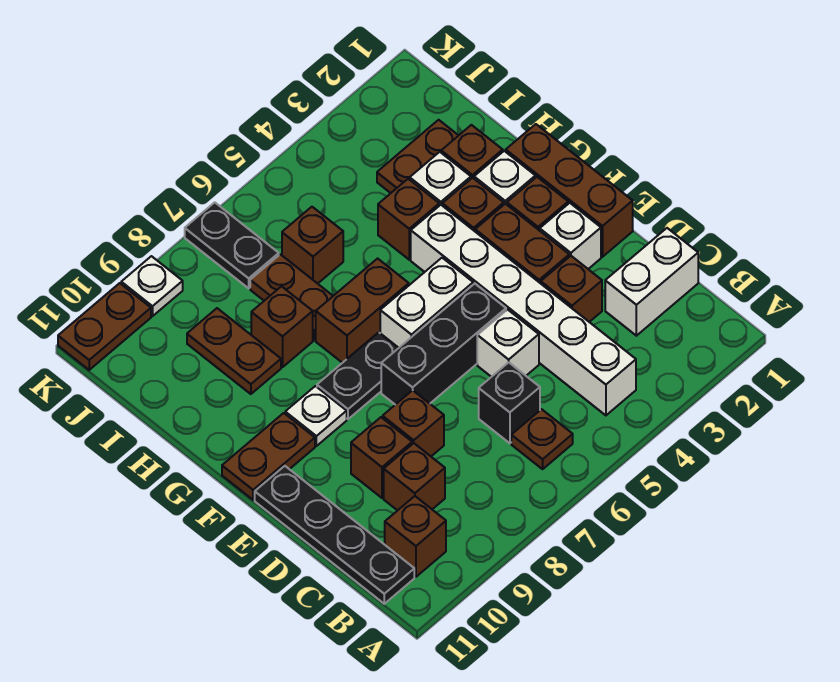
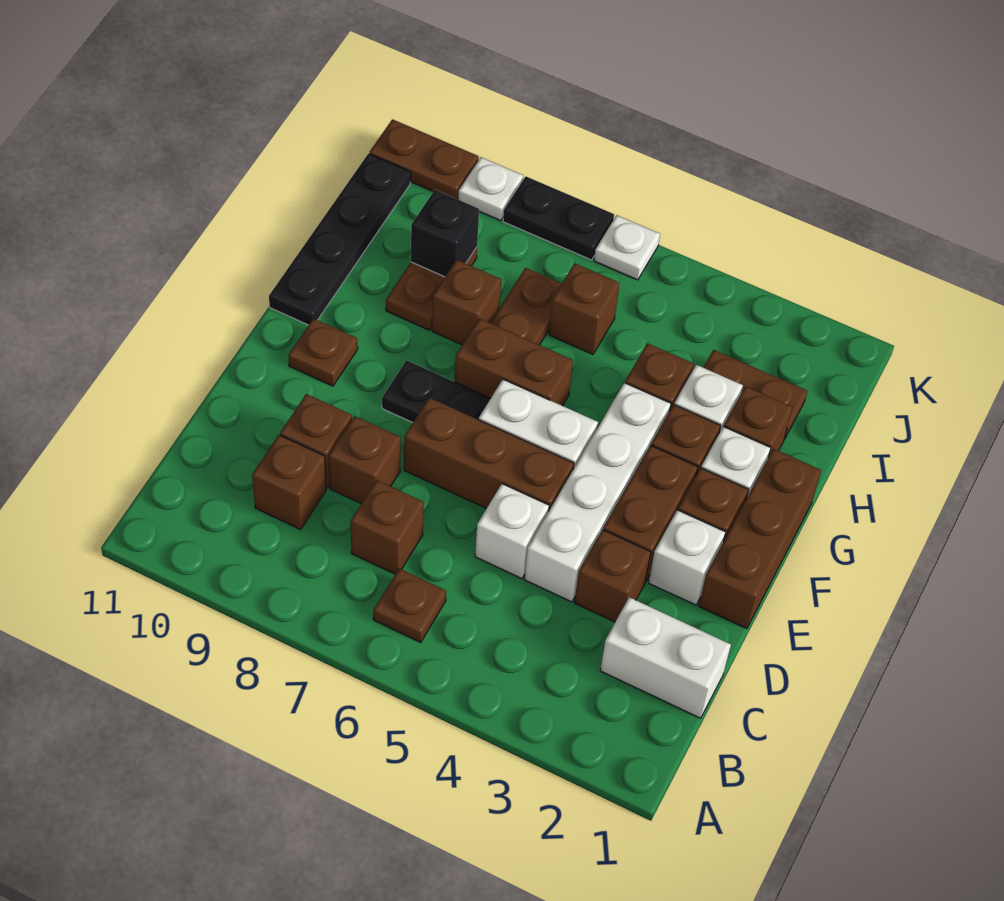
white 1x6 brick [411,205,636,415] -> white 1x4 brick [525,383,671,602]
brown 1x1 brick [385,496,446,577] -> brown 1x1 brick moved to [351,480,424,574]
black 1x4 plate [255,466,414,604] -> black 1x4 plate moved to [269,154,411,325]
black 1x1 brick [479,362,540,443] -> black 1x1 brick moved to [411,190,479,277]
black 1x3 brick [381,284,506,405] -> brown 1x3 brick [404,398,574,510]
white 1x1 plate [285,386,347,446] -> white 1x1 plate moved to [594,215,660,280]
brown 1x2 plate [222,413,315,500] -> brown 1x1 plate [288,318,358,386]
black 1x2 plate [185,202,279,288] -> black 1x2 plate turned to [503,177,614,260]

